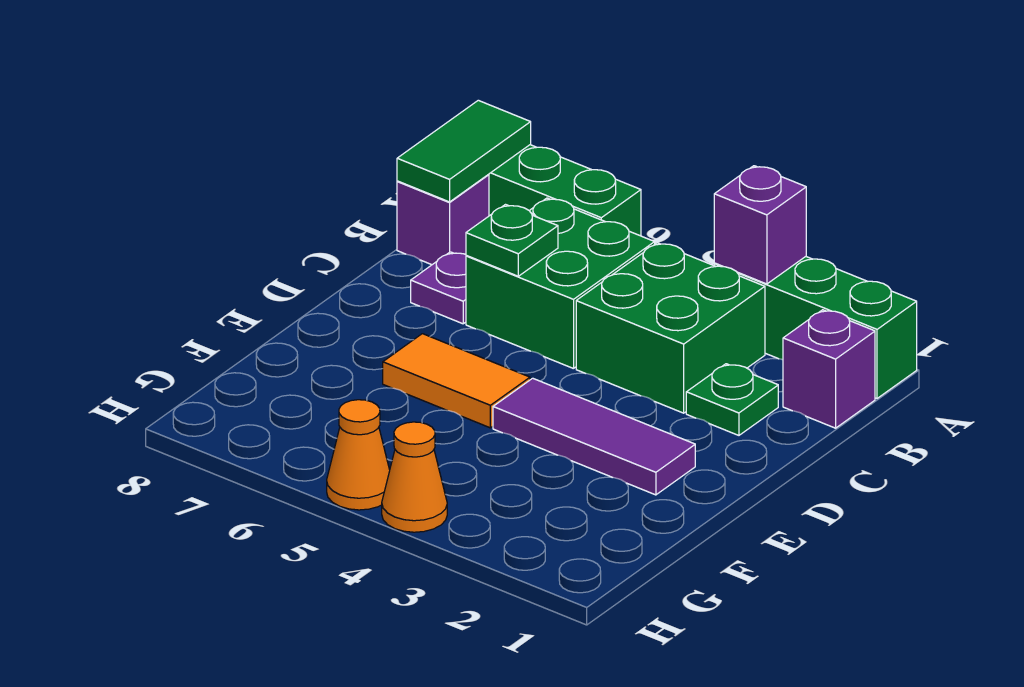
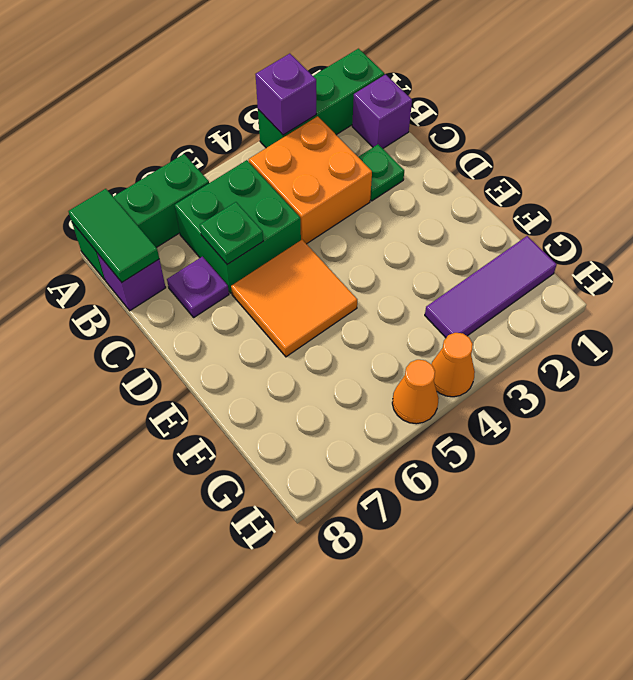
green 2x2 brick [576,243,765,413] -> orange 2x2 brick [249,116,372,244]
purple 1x3 tile [493,378,695,495] -> purple 1x3 tile moved to [425,236,557,338]
orange 1x2 tile [383,334,530,428] -> orange 2x2 tile [231,240,357,357]

